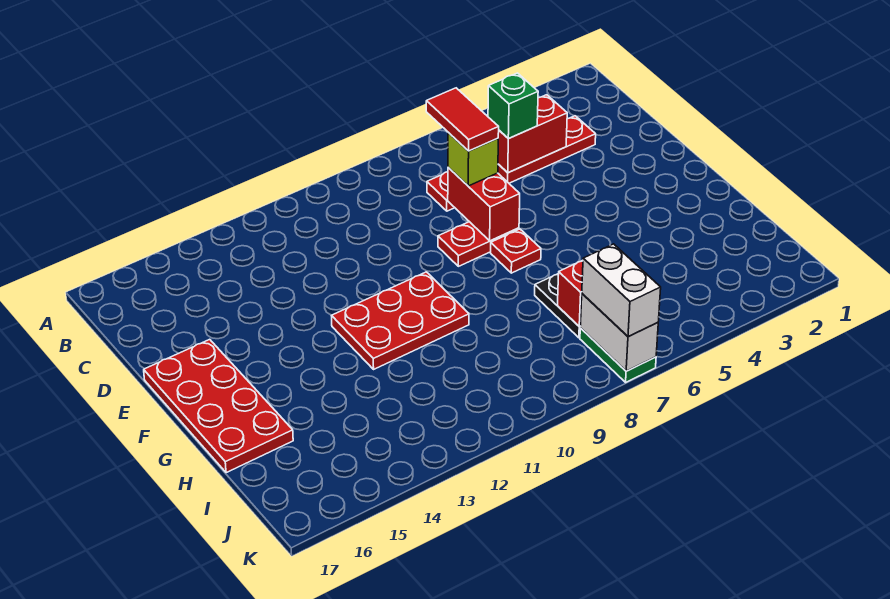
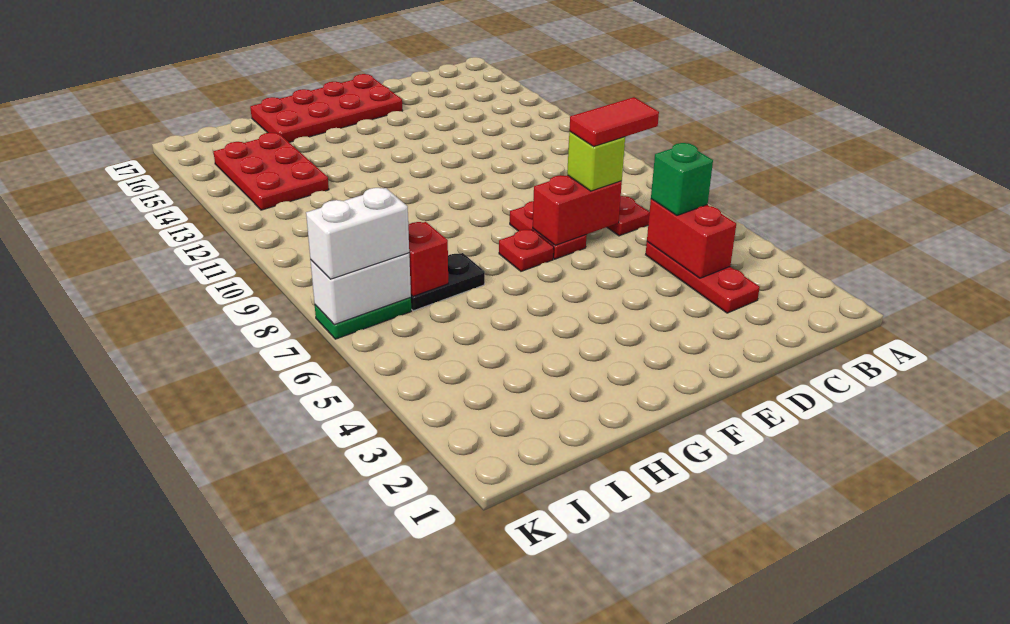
red 2x3 plate [332,272,469,369] -> red 2x3 plate moved to [214,133,329,210]

